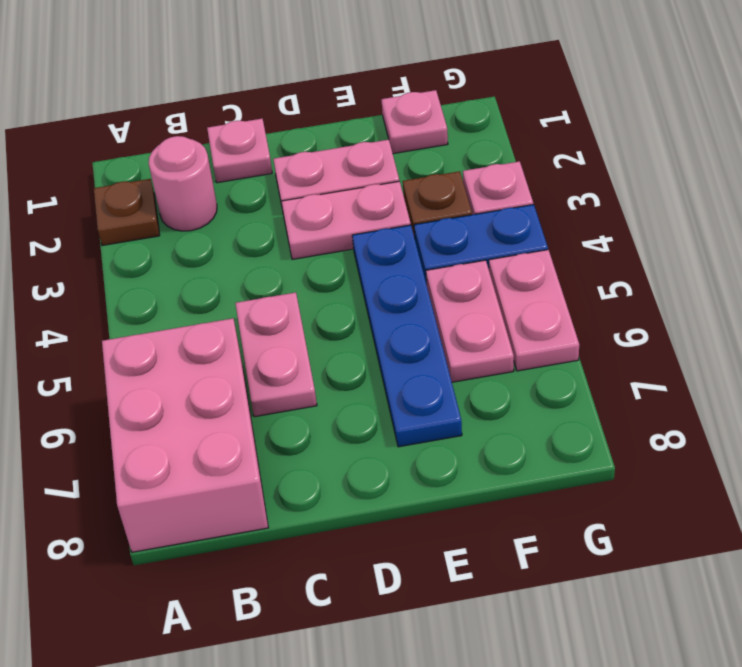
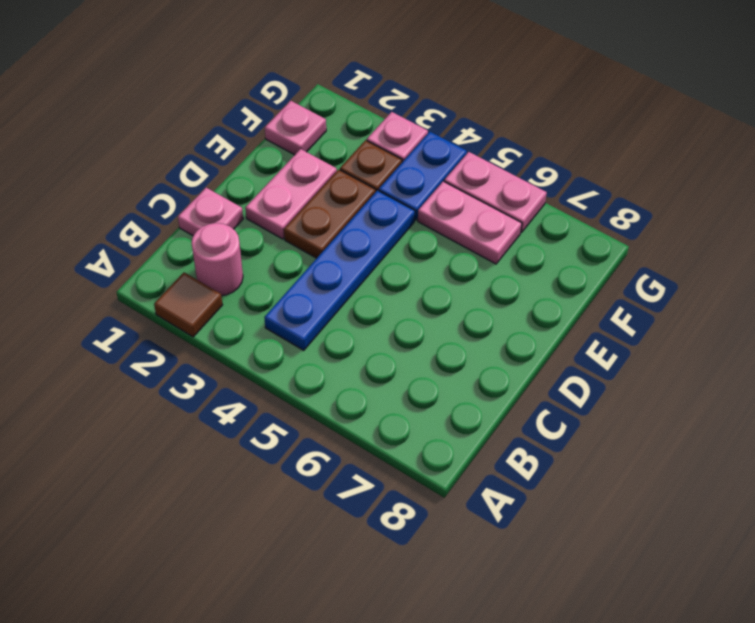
brown 1x1 plate [94,179,160,246] -> brown 1x1 tile [154,272,222,337]
pink 2x3 brick [102,318,268,552] -> none
pink 1x2 plate [235,292,317,417] -> none
pink 1x2 plate [282,181,411,259] -> brown 1x2 plate [284,170,375,258]
blue 1x4 plate [352,225,462,447] -> blue 1x4 plate turned to [264,191,415,350]

